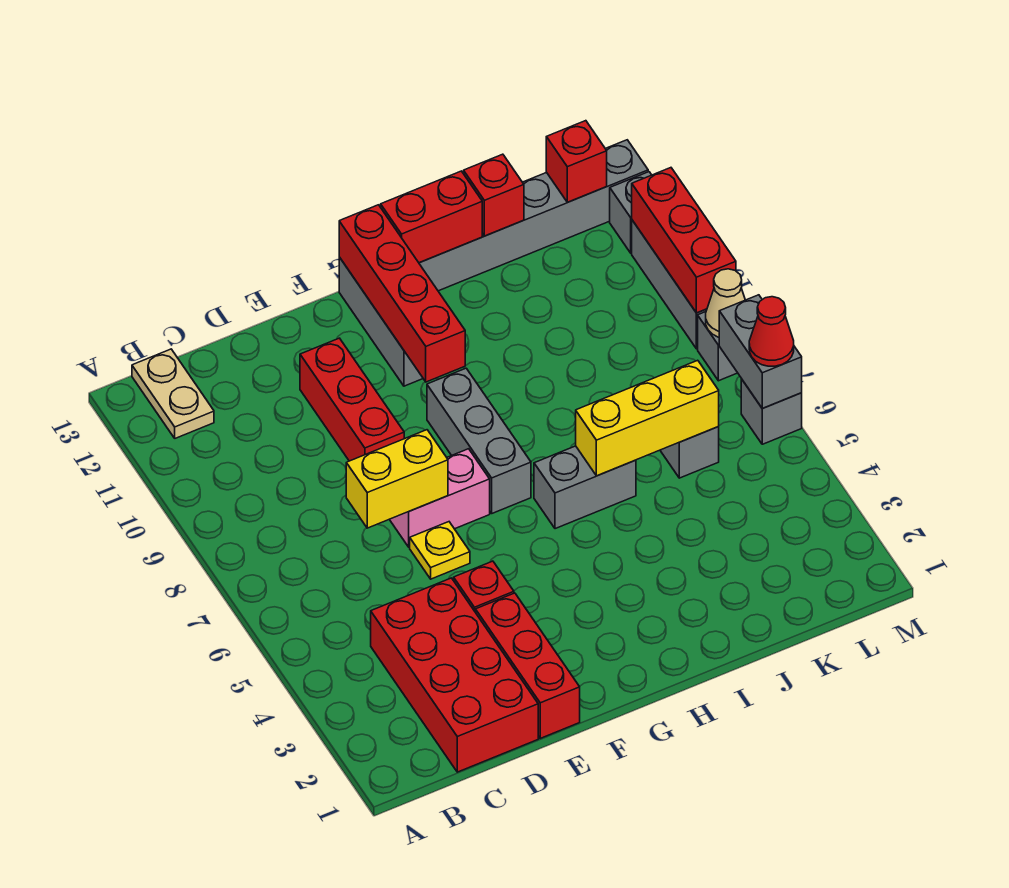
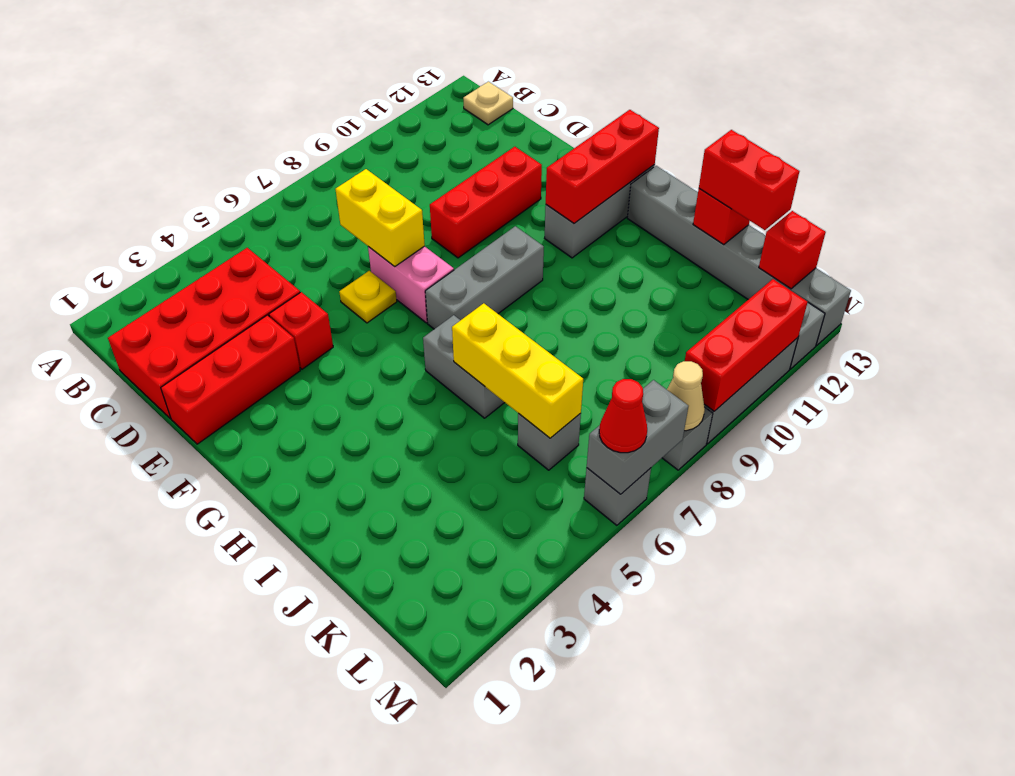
tan 1x2 plate [132,349,214,438] -> tan 1x1 plate [463,82,513,125]
red 1x4 brick [339,205,465,382] -> red 1x3 brick [546,110,659,223]
red 1x2 brick [381,171,482,263] -> red 1x2 brick moved to [699,130,800,230]

